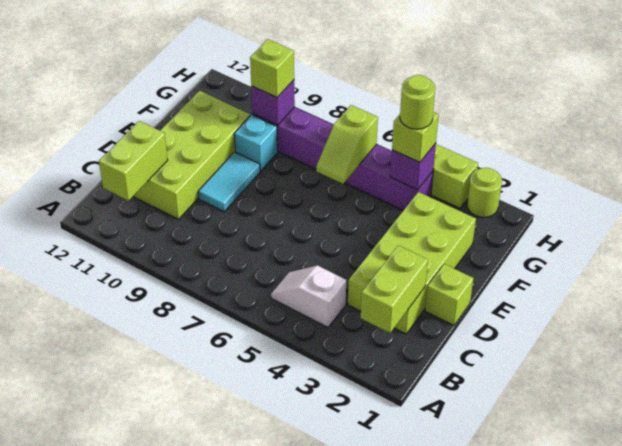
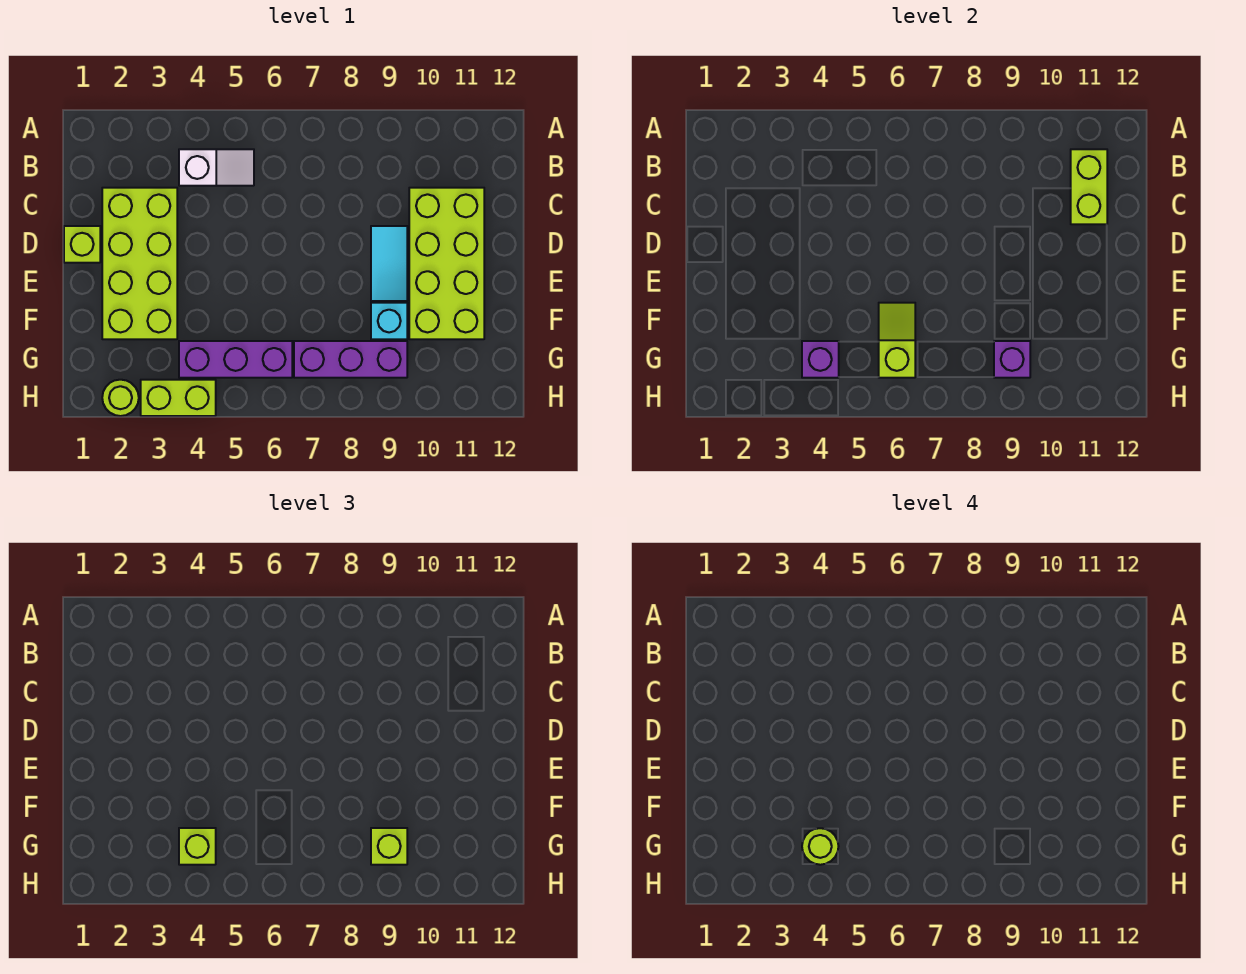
lime 1x2 brick [361,245,428,333] -> none

